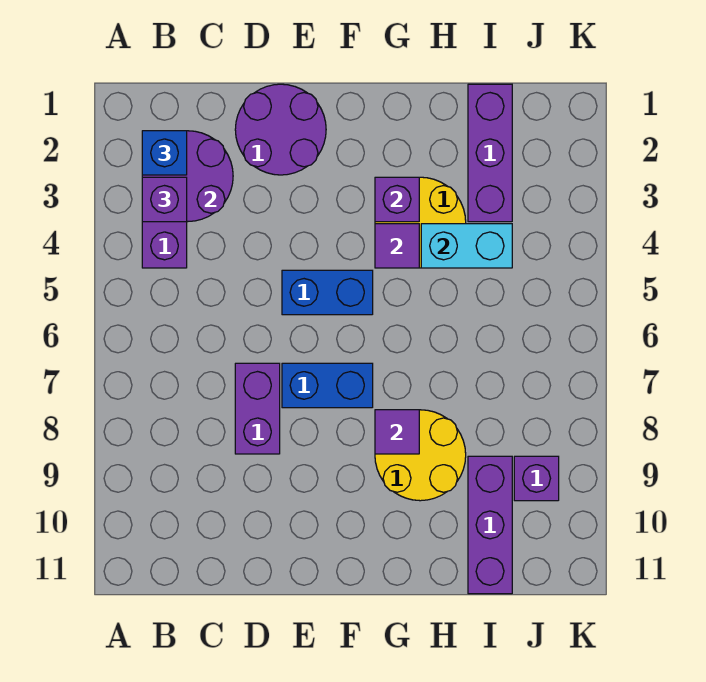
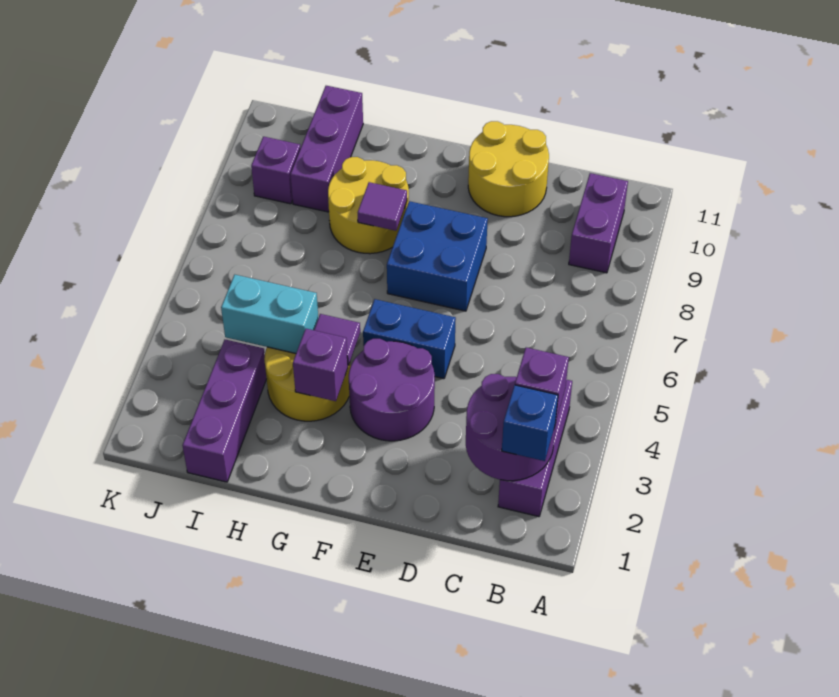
purple 2x2 round brick [235,84,326,175] -> purple 2x2 round brick moved to [349,339,435,441]
purple 1x2 brick [235,363,280,454] -> purple 1x2 brick moved to [569,173,628,273]
none -> yellow 2x2 round brick [468,121,549,217]
blue 1x2 brick [282,363,373,408] -> blue 2x2 brick [387,201,488,311]

